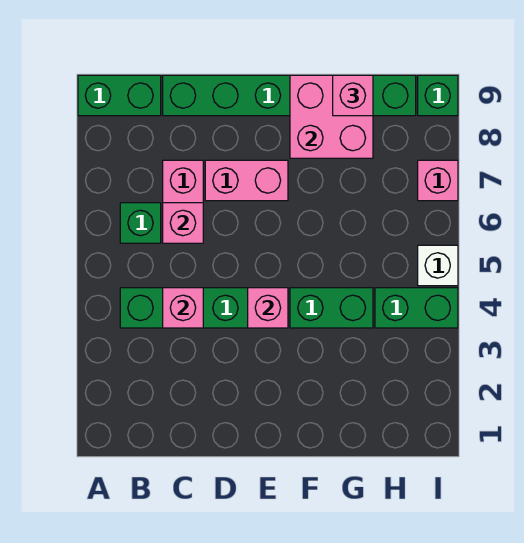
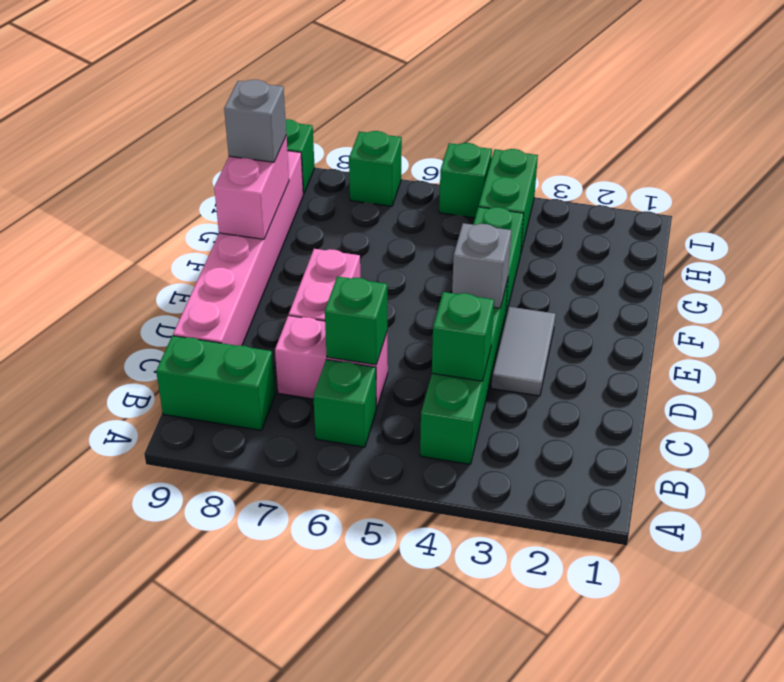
green 1x2 brick [78,75,161,116] -> green 1x2 brick turned to [156,336,275,430]
pink 1x1 brick [163,288,203,328] -> green 1x1 brick [432,292,494,381]
pink 1x1 brick [163,203,203,243] -> green 1x1 brick [325,276,387,365]
green 1x6 brick [163,75,416,116] -> pink 1x6 brick [173,151,303,346]
none -> grey 1x2 tile [491,307,556,396]
pink 1x1 brick [248,288,288,328] -> grey 1x1 brick [452,223,512,308]
pink 2x2 brick [290,75,373,158] -> pink 1x2 brick [214,136,289,239]
pink 1x1 brick [333,75,373,116] -> grey 1x1 brick [224,80,286,162]
white 1x1 brick [418,245,458,286] -> green 1x1 brick [439,143,492,218]
pink 1x1 brick [418,160,458,201] -> green 1x1 brick [349,131,402,206]

